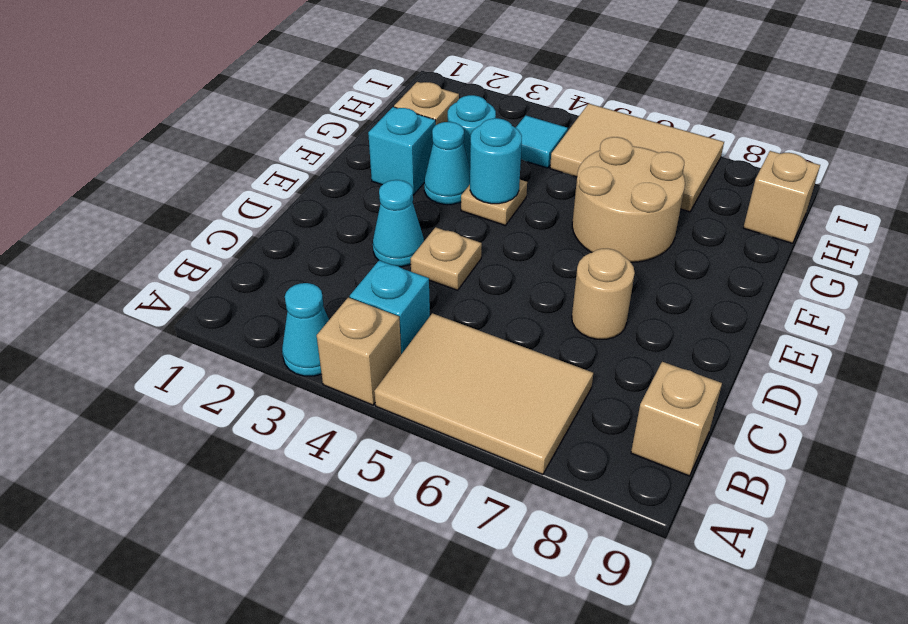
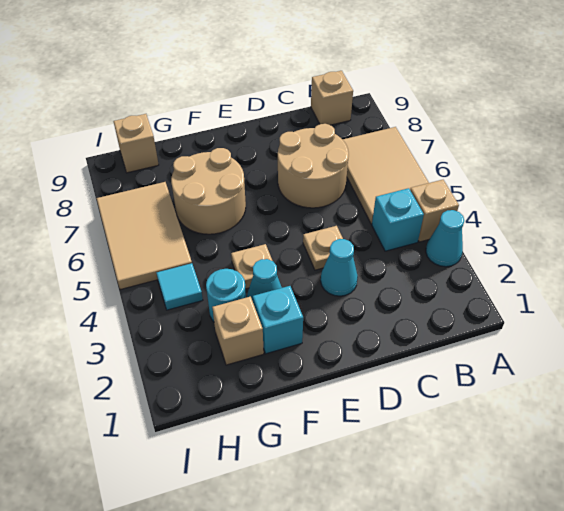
tan 1x1 round brick [572,249,635,339] -> tan 2x2 round brick [278,124,349,208]
cyan 1x1 round brick [470,118,522,204] -> none

